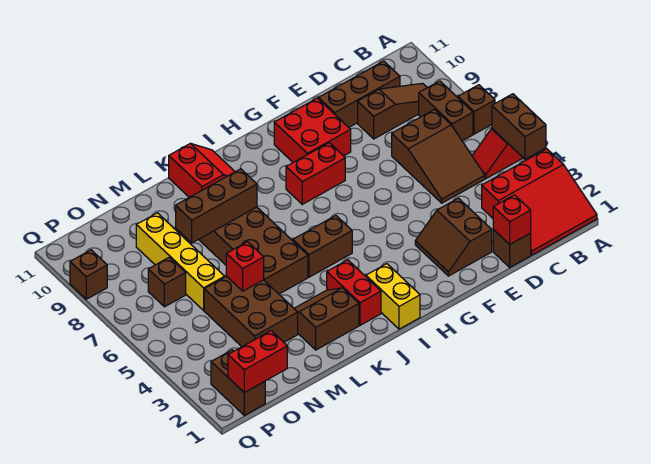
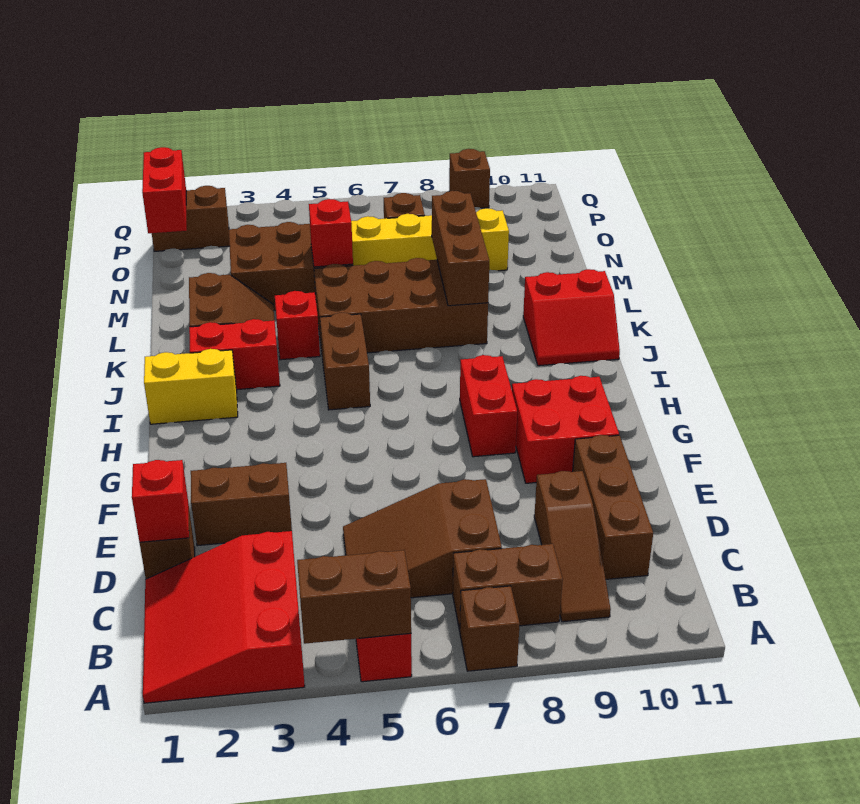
none -> red 1x1 brick [275,291,320,360]

